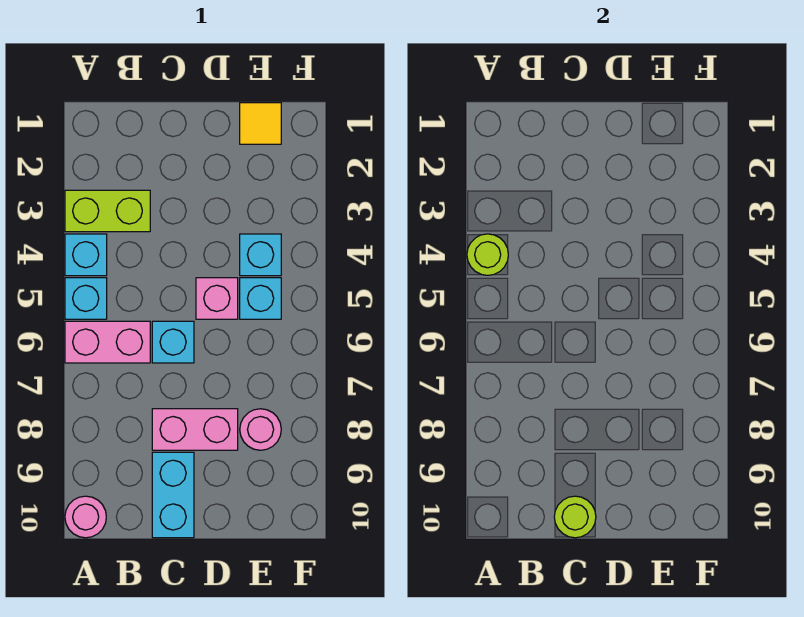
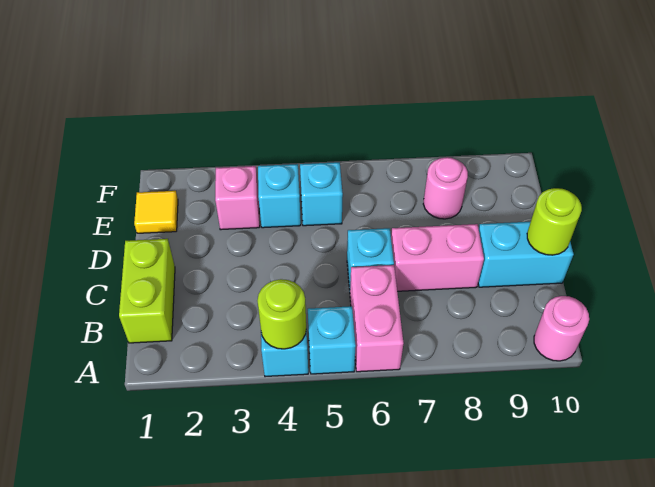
lime 1x2 brick [65,190,150,232] -> lime 1x2 brick moved to [119,239,175,343]
pink 1x2 brick [152,409,238,450] -> pink 1x2 brick turned to [391,224,484,291]
pink 1x1 brick [196,278,238,319] -> pink 1x1 brick moved to [215,166,260,230]

